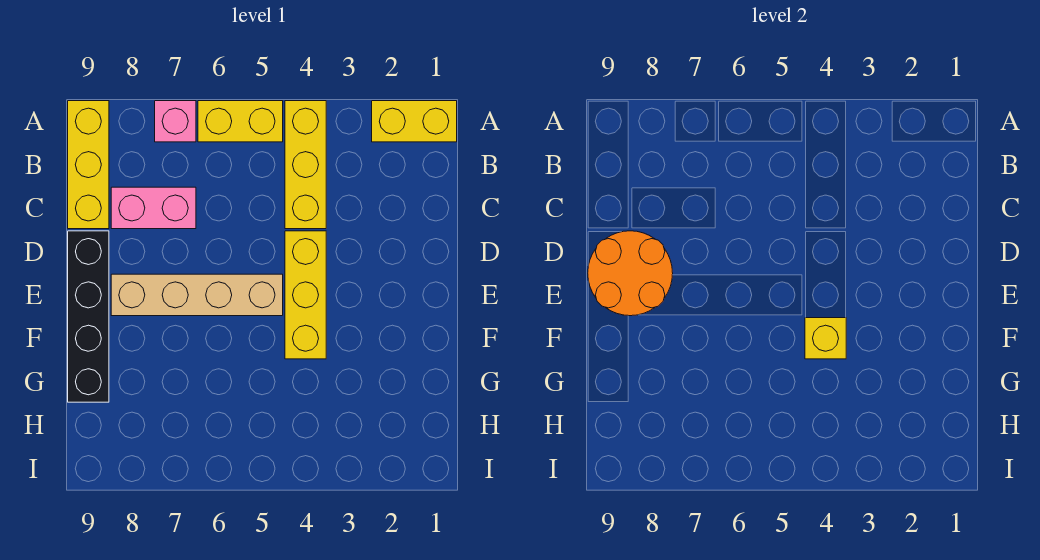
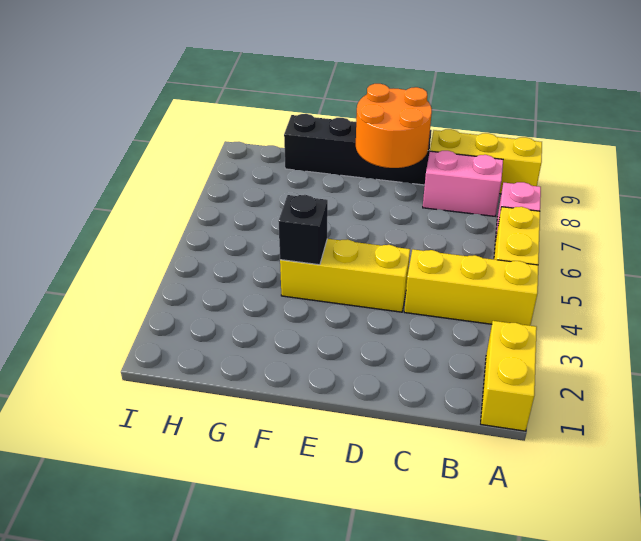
pink 1x2 brick [111,187,196,229] -> pink 1x2 brick turned to [423,151,503,216]
tan 1x4 brick [111,274,283,316] -> none
yellow 1x1 brick [805,318,846,359] -> black 1x1 brick [278,195,328,265]

